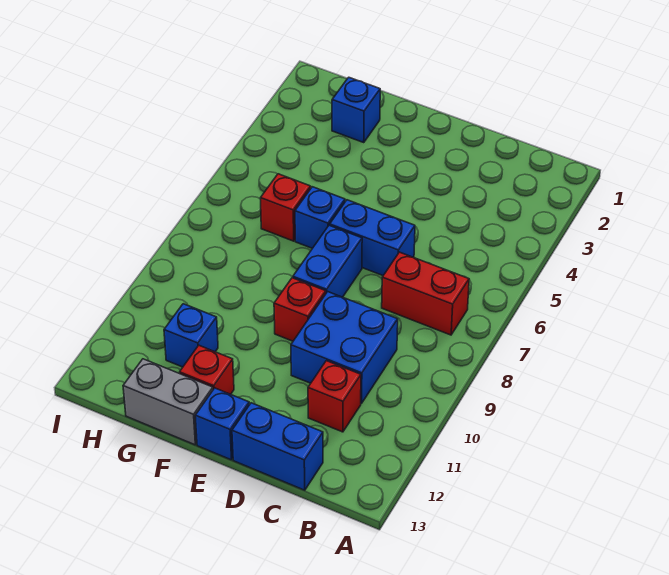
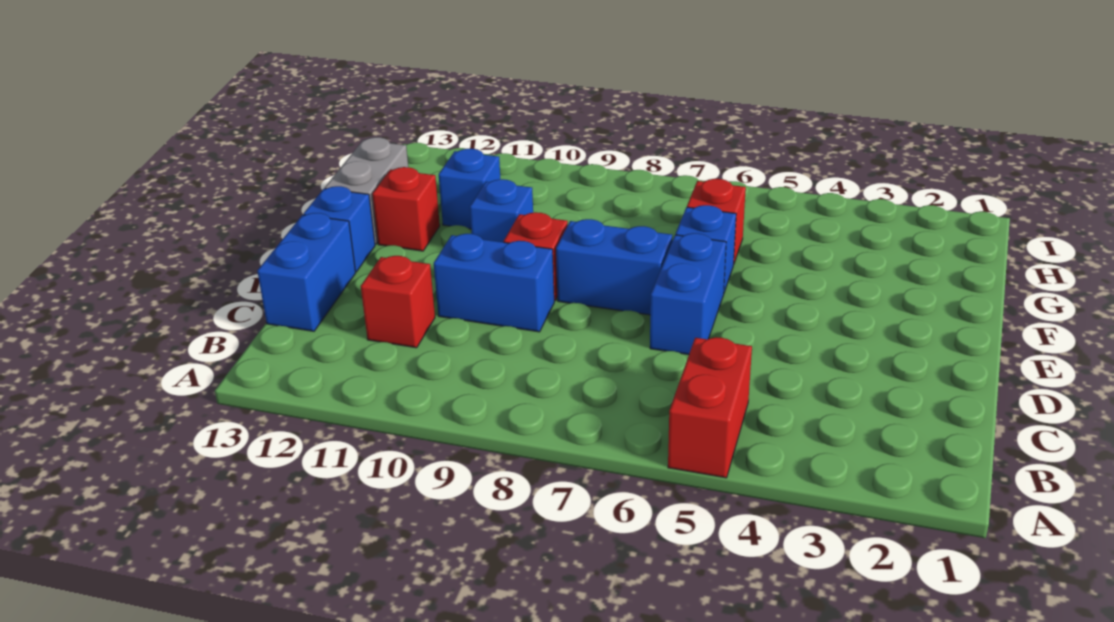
red 1x2 brick [382,252,469,335] -> red 1x2 brick moved to [668,337,752,478]
blue 2x2 brick [291,292,398,404] -> blue 1x2 brick [434,234,554,332]
blue 1x1 brick [332,77,380,142] -> blue 1x1 brick moved to [470,179,533,242]

